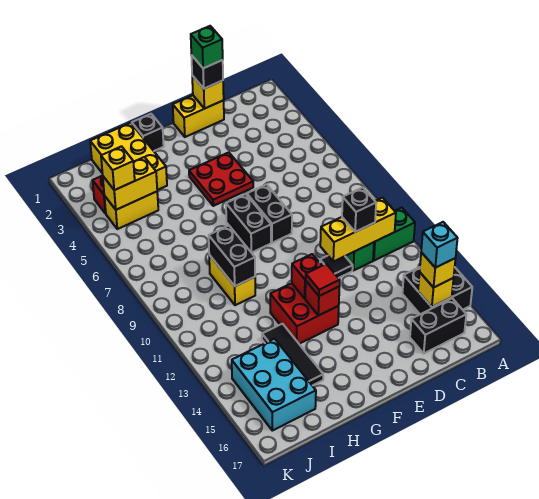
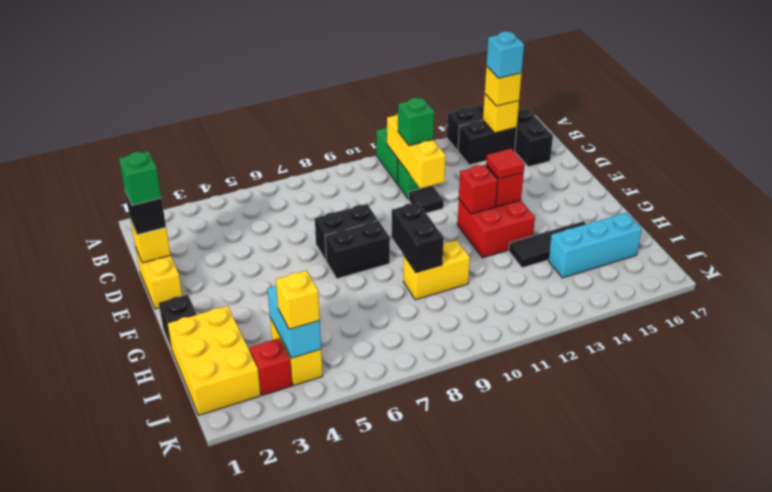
black 1x1 brick [342,187,376,232] -> green 1x1 brick [398,98,434,146]
red 2x2 plate [189,152,253,206] -> none
yellow 2x3 brick [90,123,167,190] -> yellow 2x3 brick turned to [167,306,261,415]
black 1x2 brick [209,226,255,286] -> black 1x2 brick turned to [392,203,444,273]
yellow 1x2 brick [103,157,157,210] -> cyan 1x2 brick [267,286,321,358]
cyan 2x3 brick [232,339,316,431] -> cyan 1x3 brick [548,213,642,278]

